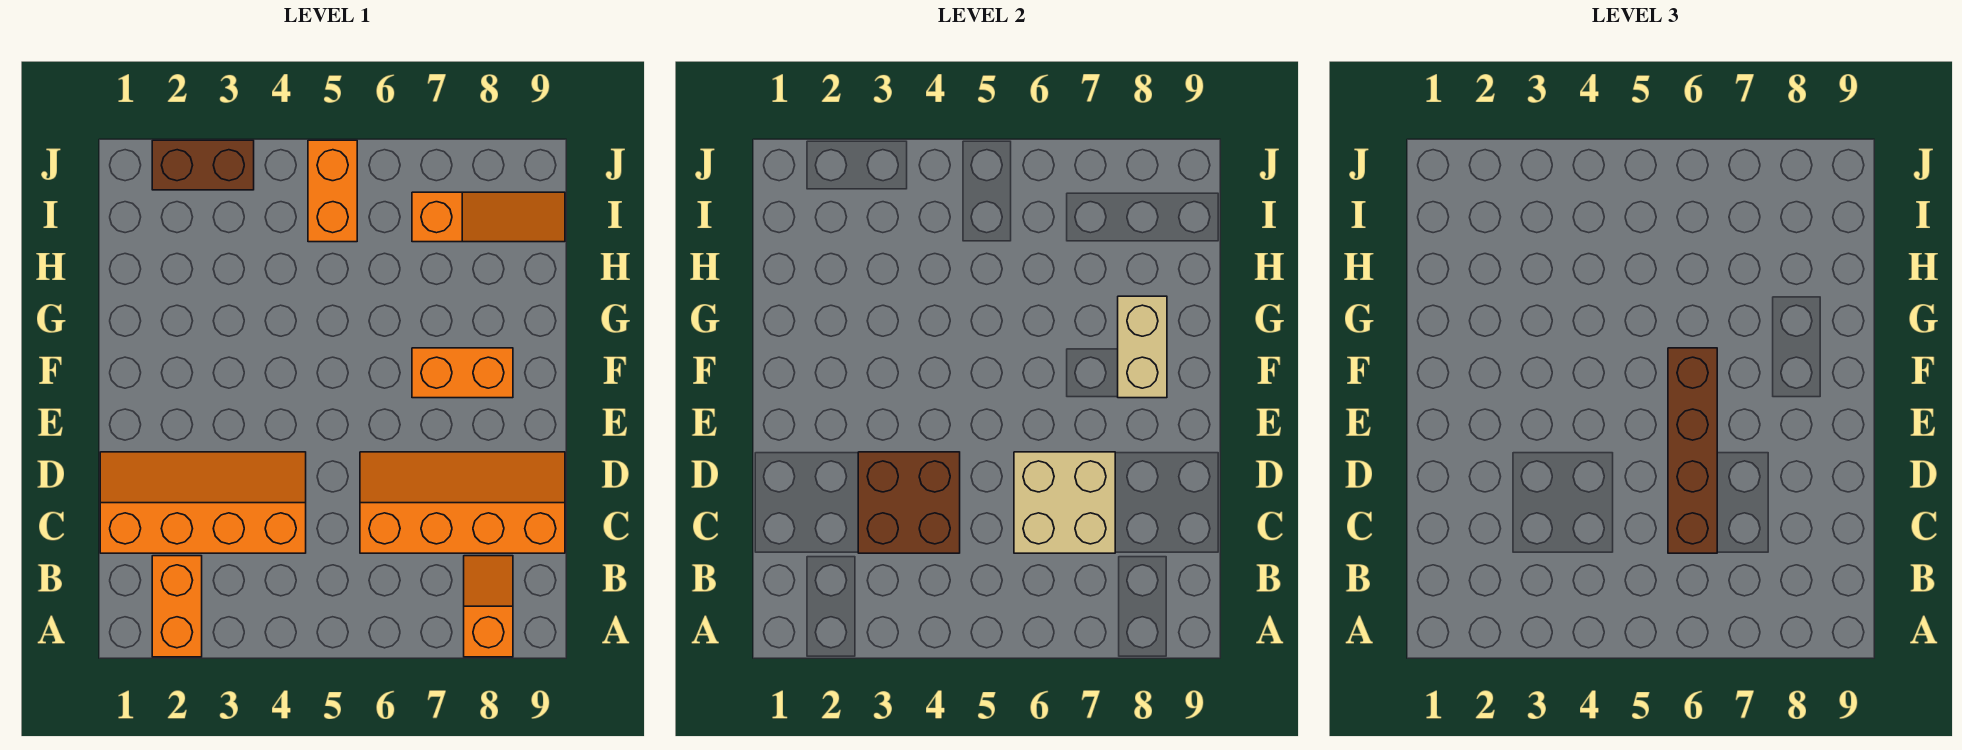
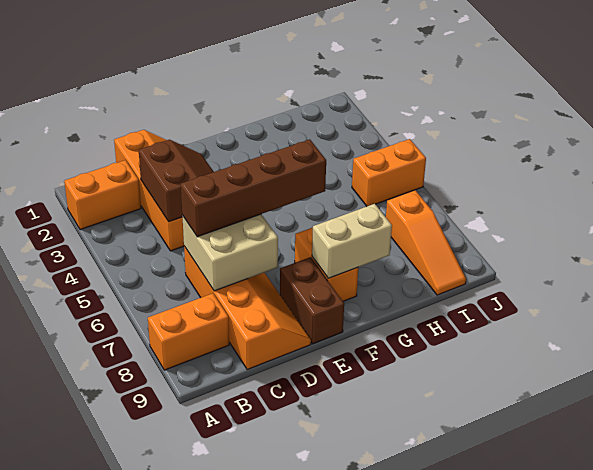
orange 1x2 slope [464,556,513,657] -> orange 1x2 brick [148,293,229,370]
brown 2x2 brick [858,452,960,553] -> brown 2x2 slope [139,140,214,222]
brown 1x2 brick [152,140,254,190] -> brown 1x2 brick moved to [280,257,344,344]

